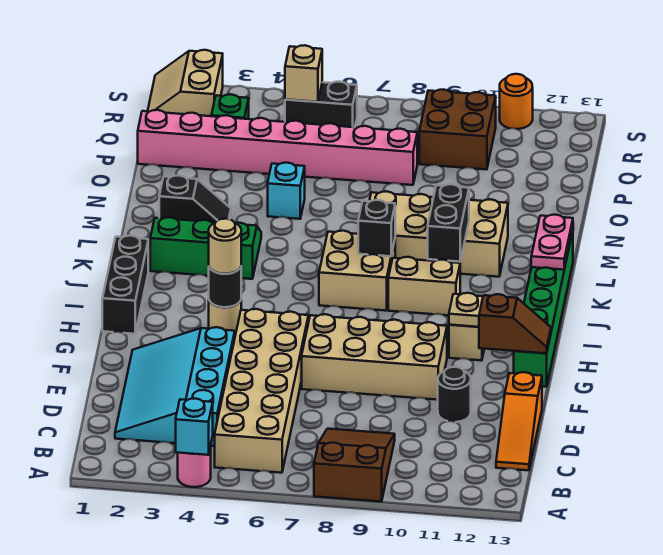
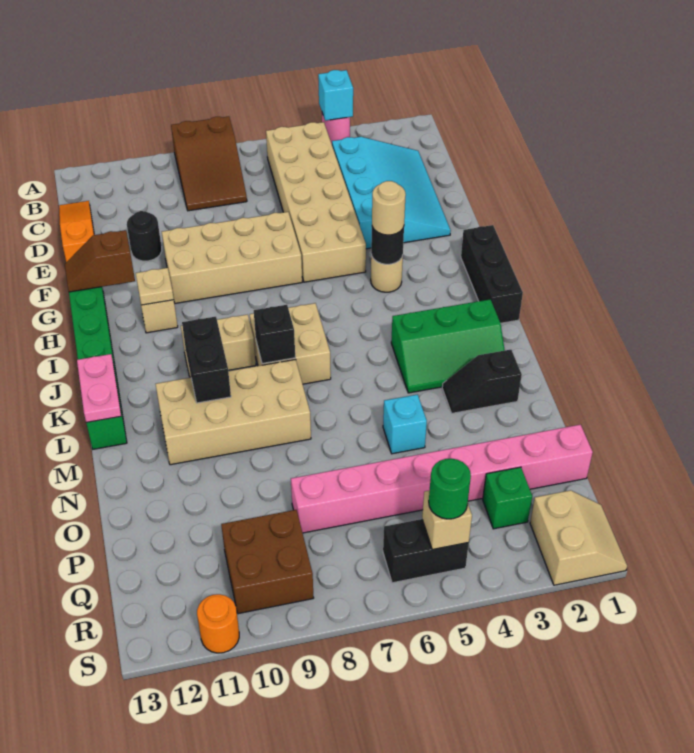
none -> green 1x1 round brick [429,458,471,519]

